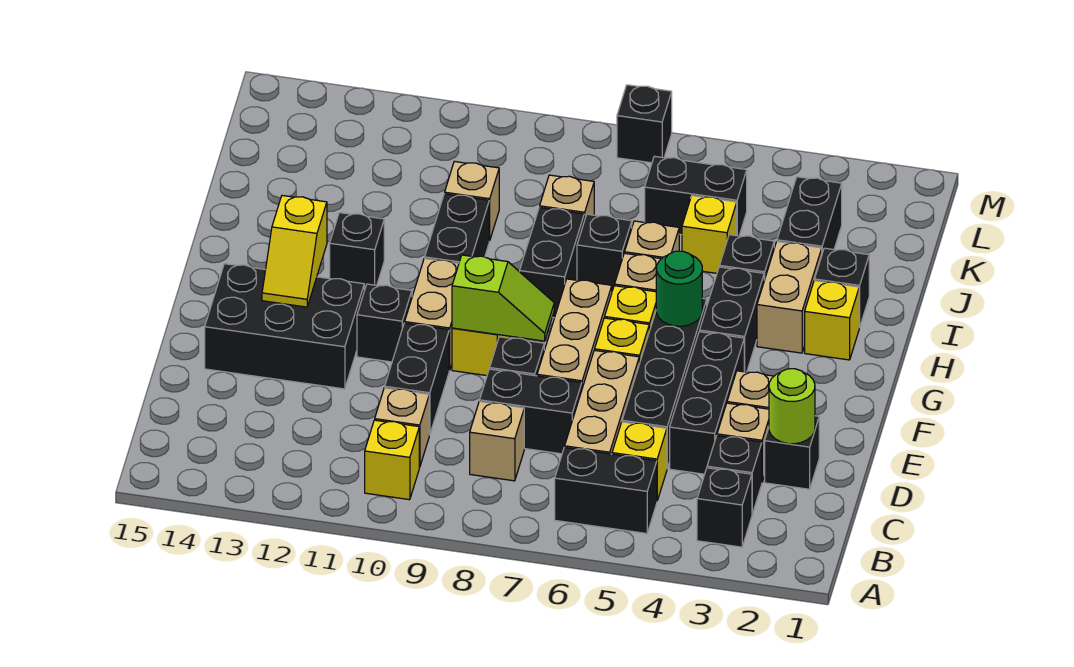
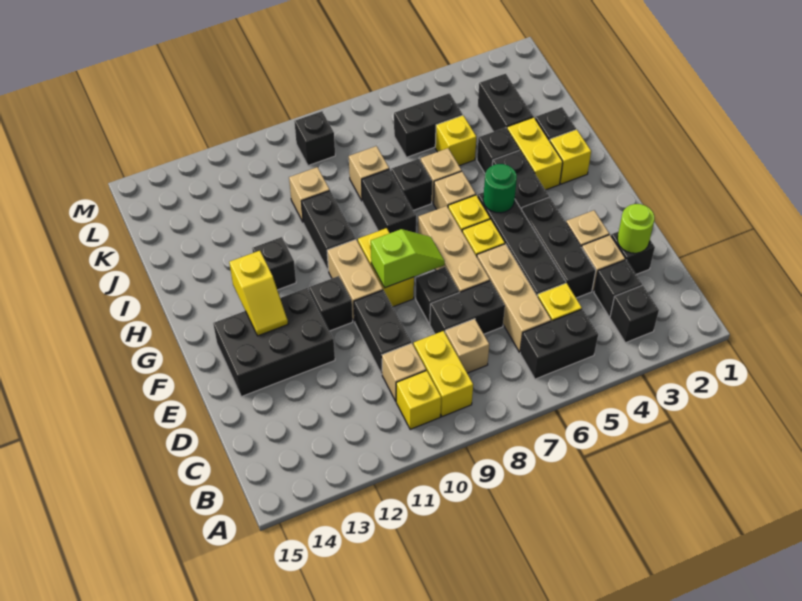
none -> yellow 1x2 brick [414,331,473,417]
tan 1x2 brick [757,242,822,353] -> yellow 1x2 brick [507,117,563,190]
black 1x1 brick [617,85,672,163] -> black 1x1 brick moved to [294,111,335,166]

